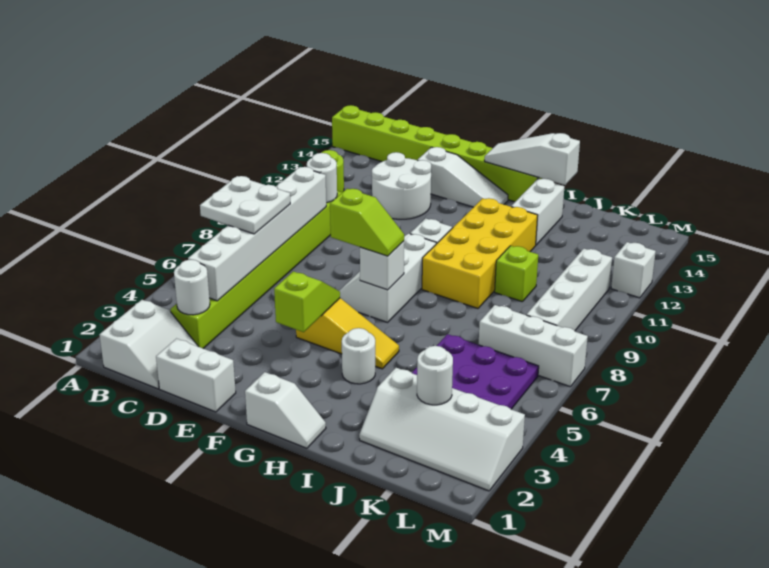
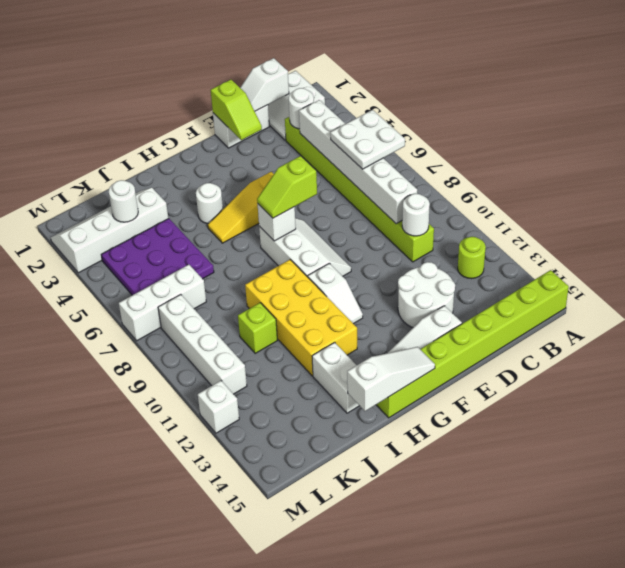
lime 1x2 slope [274,271,340,332] -> lime 1x2 slope moved to [211,80,262,140]
white 1x2 slope [245,372,326,448] -> white 1x2 slope moved to [240,58,289,111]

